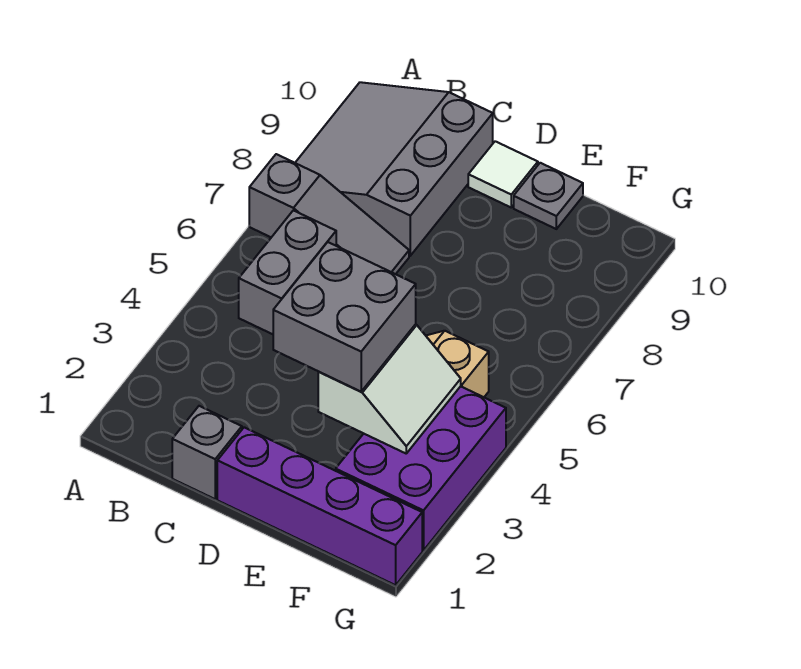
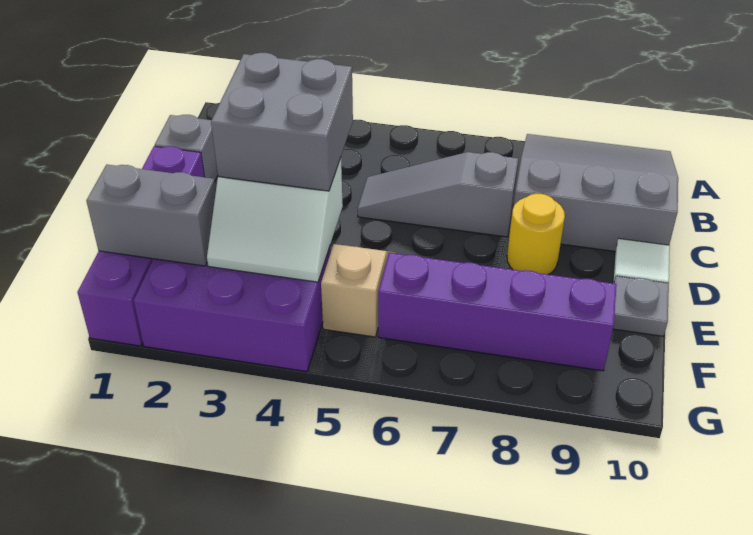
grey 1x3 slope [249,154,409,274] -> grey 1x3 slope turned to [358,152,518,237]
grey 1x2 brick [239,210,336,334] -> grey 1x2 brick moved to [86,165,216,266]
none -> yellow 1x1 round brick [507,194,565,274]
none -> purple 1x4 brick [378,253,617,371]

